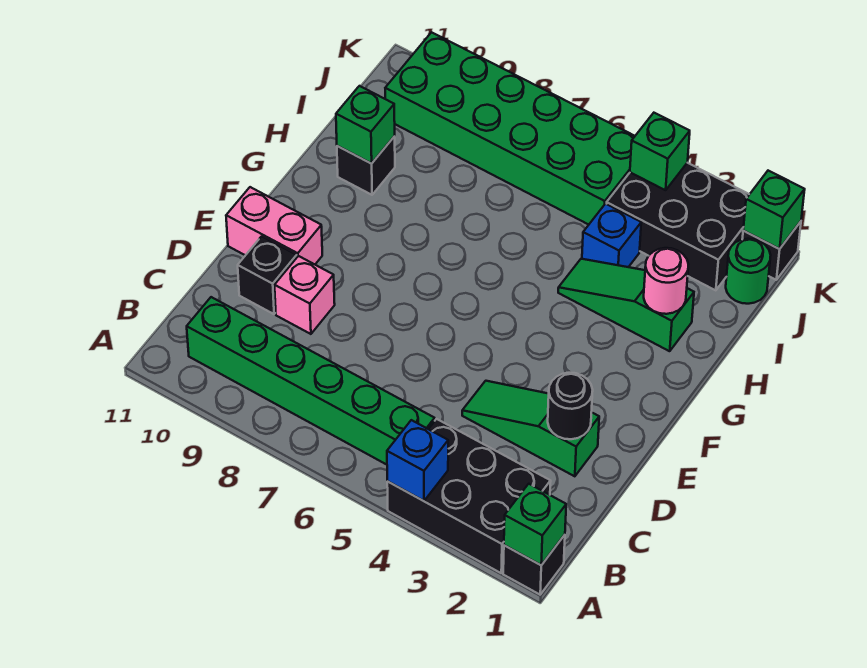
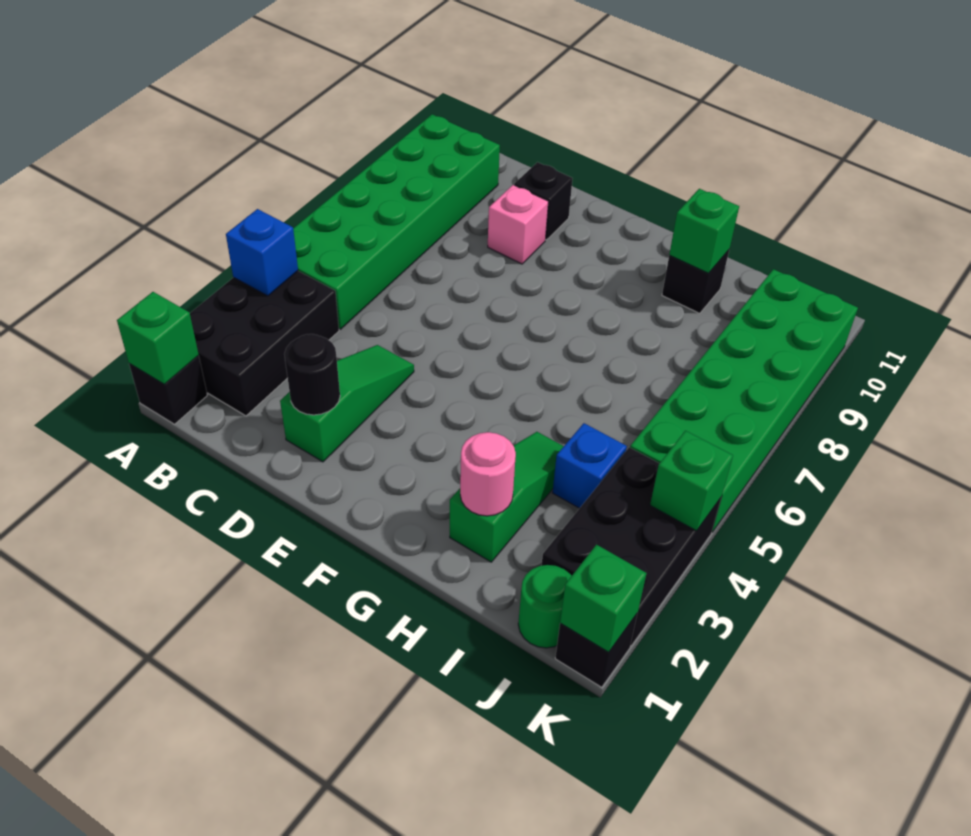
green 1x6 brick [187,297,435,465] -> green 2x6 brick [293,114,500,329]
pink 1x2 brick [226,187,322,264] -> none

